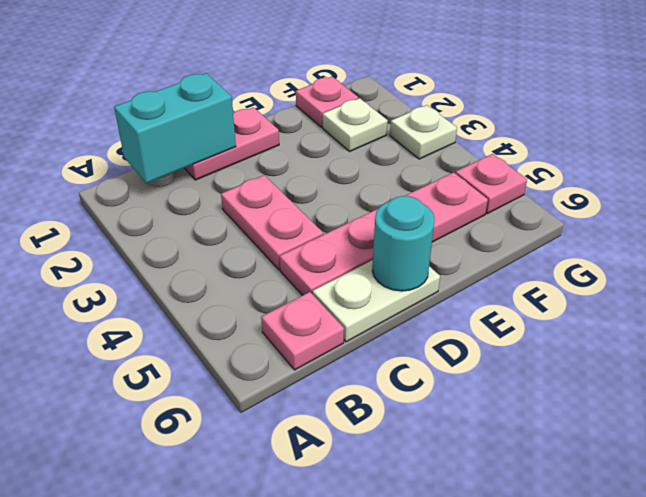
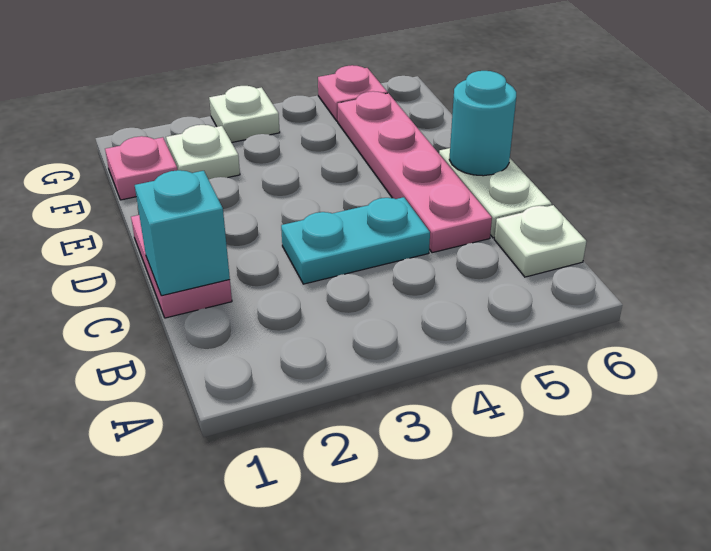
cyan 1x2 brick [114,73,236,183] -> cyan 1x1 brick [135,170,230,296]
pink 1x1 plate [261,292,344,370] -> white 1x1 plate [494,205,586,277]
pink 1x2 plate [221,175,323,270] -> cyan 1x2 plate [281,197,430,284]

